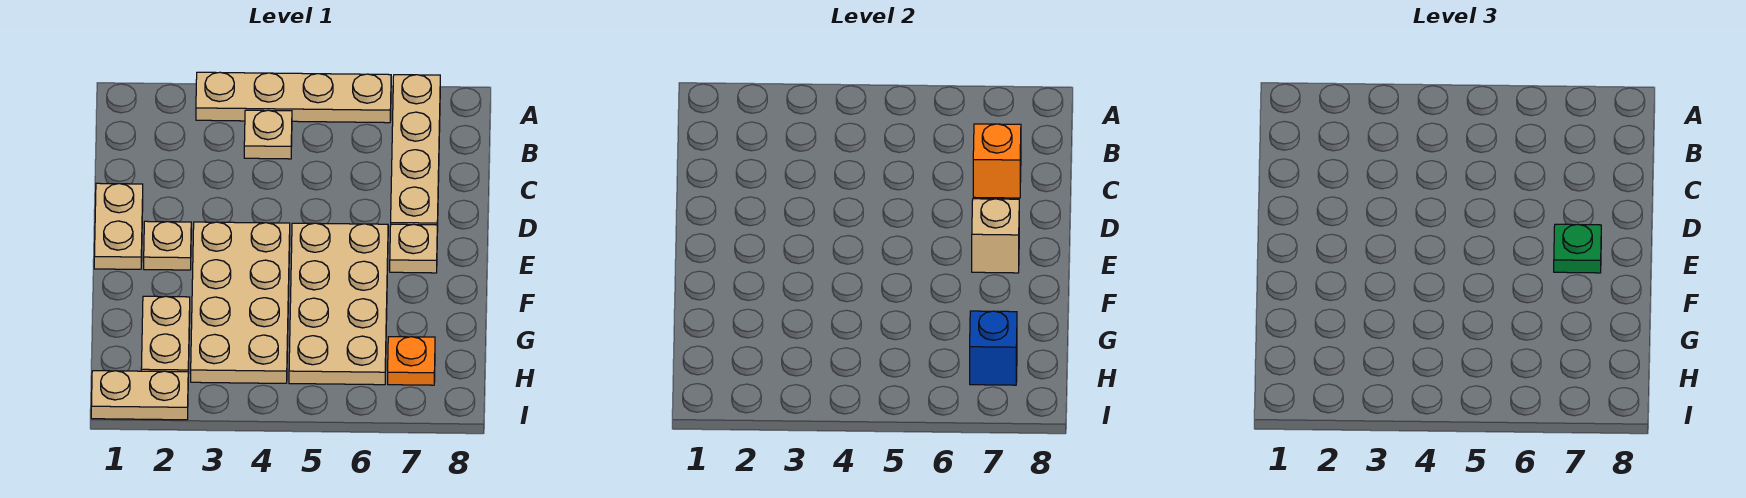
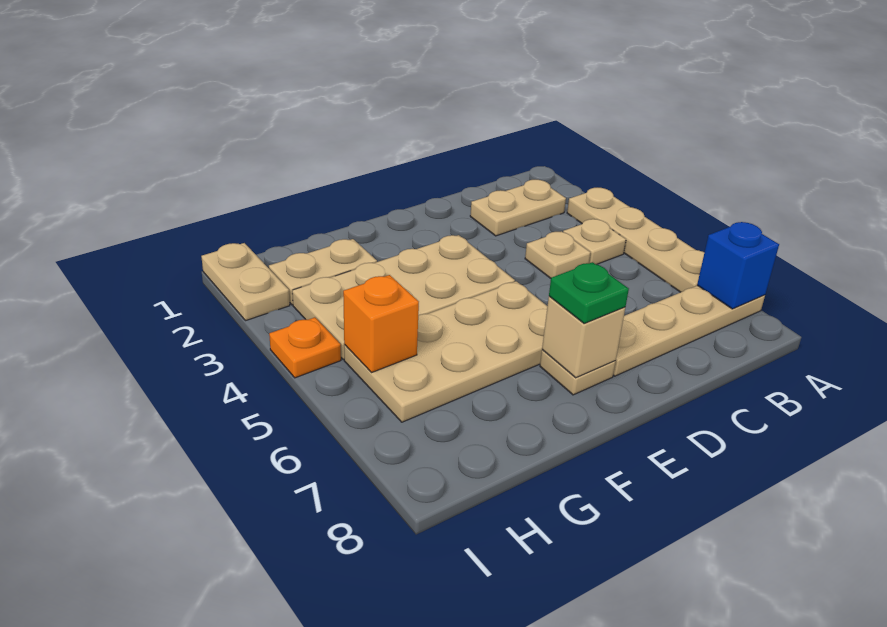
orange 1x1 brick [973,124,1021,198] -> orange 1x1 brick moved to [343,275,419,372]
tan 1x2 plate [94,183,143,269] -> tan 1x2 plate moved to [470,180,566,236]
tan 1x1 plate [144,221,191,270] -> tan 1x1 plate moved to [525,231,591,278]
orange 1x1 plate [388,337,435,385] -> orange 1x1 plate moved to [269,317,341,378]
blue 1x1 brick [970,311,1017,385] -> blue 1x1 brick moved to [697,222,779,309]

